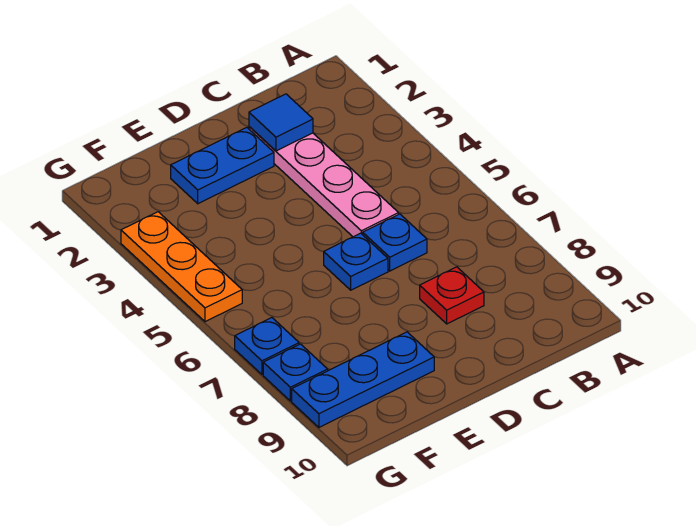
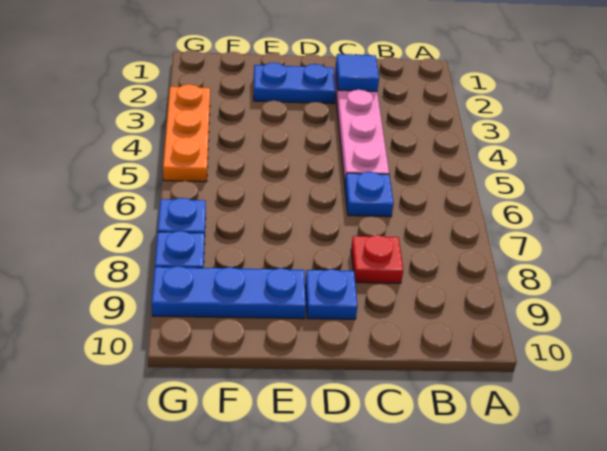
blue 1x1 plate [324,233,388,290] -> blue 1x1 plate moved to [305,269,358,319]

